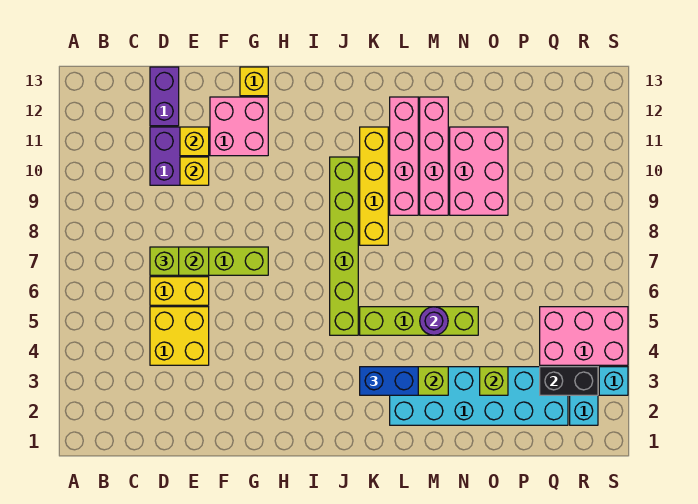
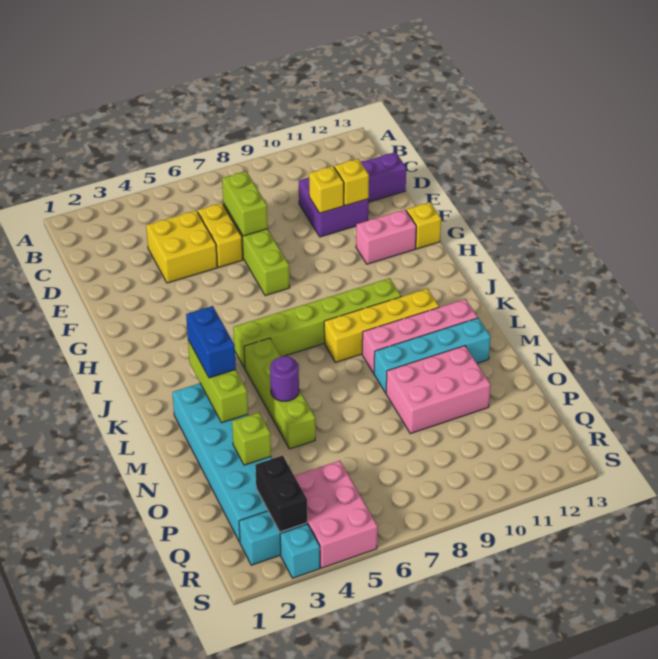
lime 1x1 brick [150,247,179,275] -> none
pink 2x2 brick [210,97,268,156] -> pink 1x2 brick [356,210,416,264]
pink 1x4 brick [420,97,448,215] -> cyan 1x4 brick [374,318,491,393]

